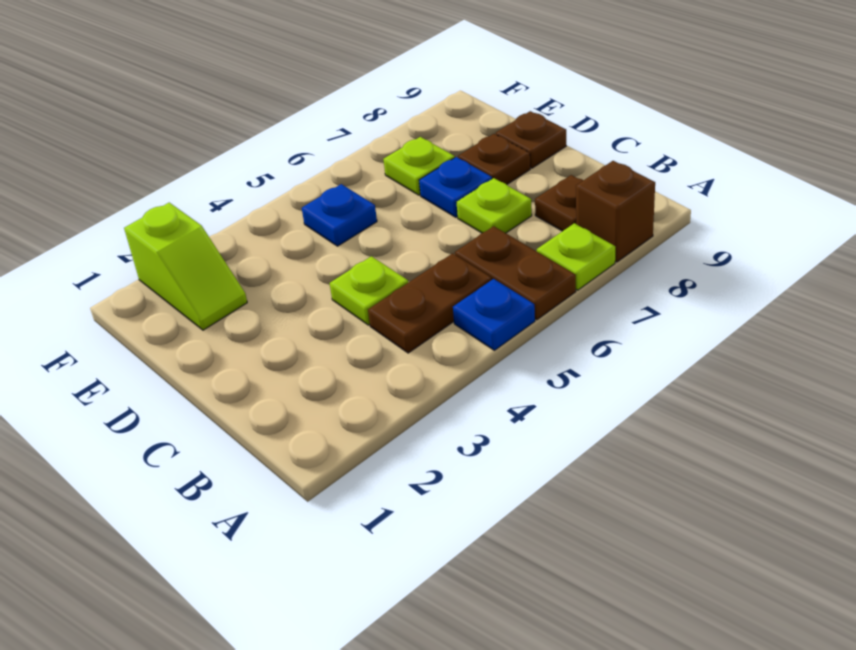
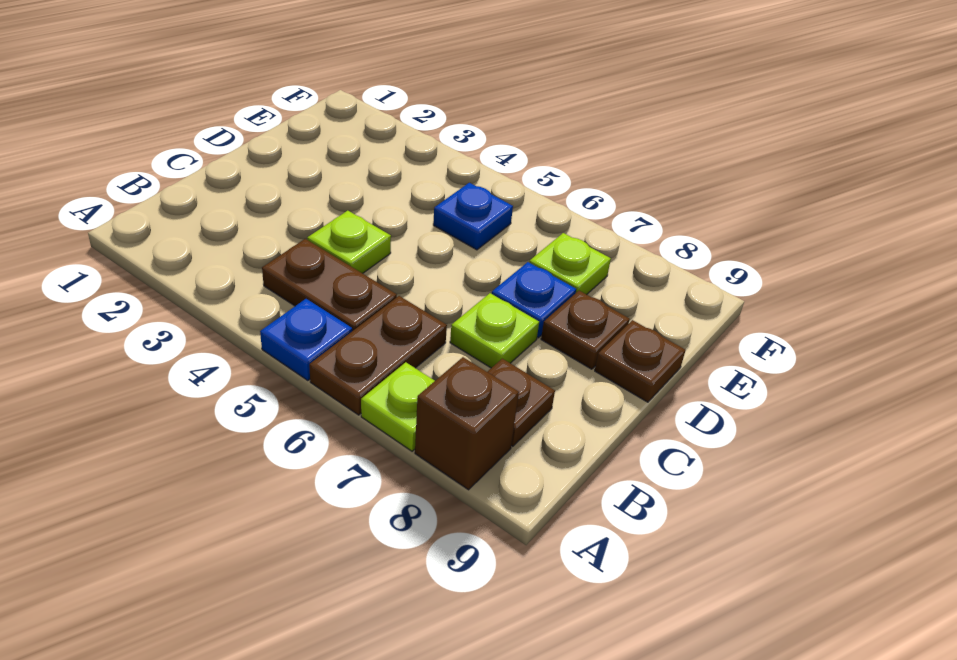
lime 1x2 slope [124,203,247,330] -> none

